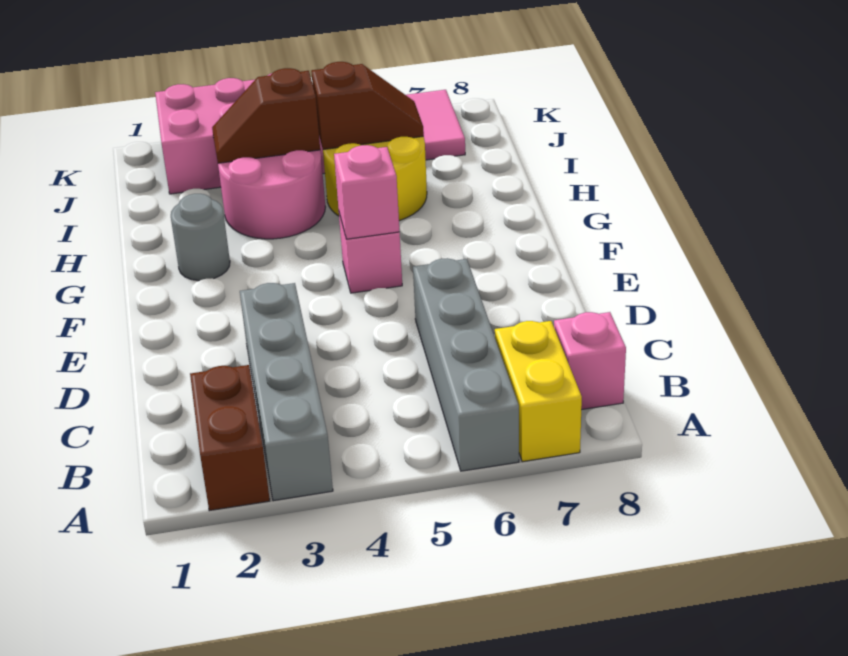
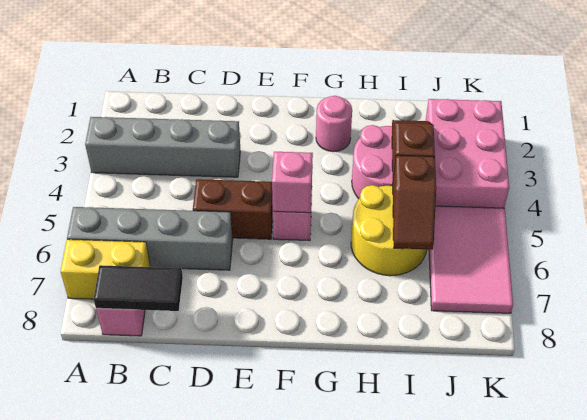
brown 1x2 brick [190,365,270,511] -> brown 1x2 brick moved to [193,179,273,239]
none -> black 1x2 tile [94,265,183,311]
grey 1x1 round brick [171,194,230,281] -> pink 1x1 round brick [316,96,352,152]

